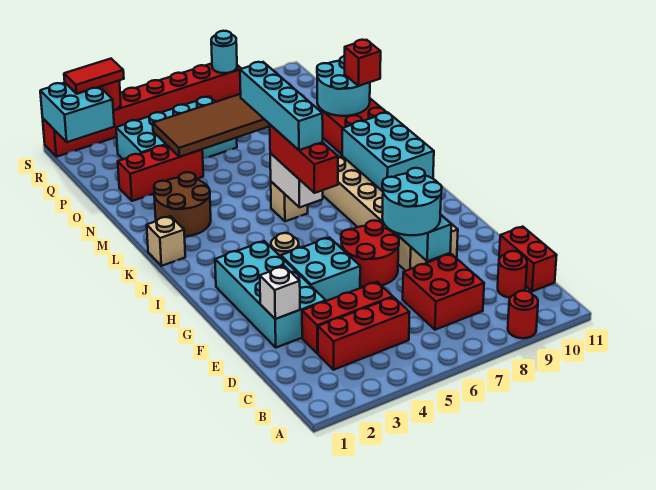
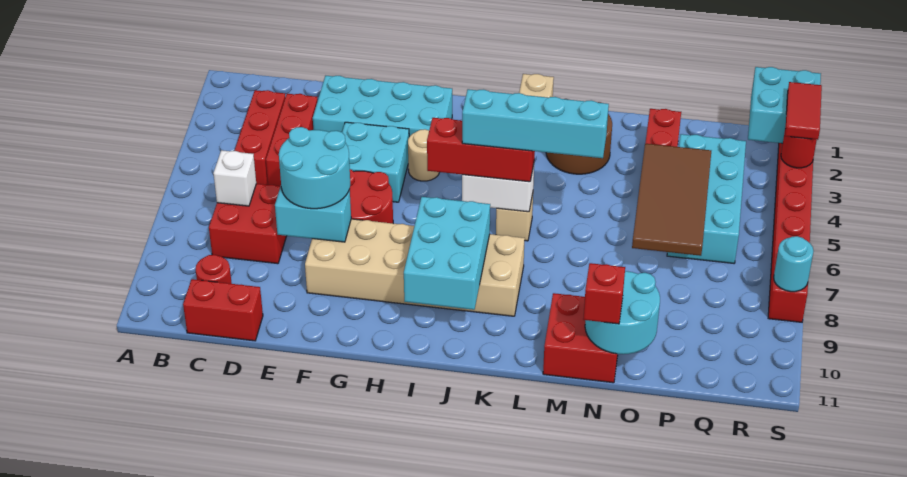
red 1x1 round brick [508,291,538,338] -> none
white 1x1 brick [260,266,300,319] -> white 1x1 brick moved to [213,150,256,206]
cyan 2x3 brick [342,113,434,191] -> cyan 2x3 brick turned to [404,197,490,310]

